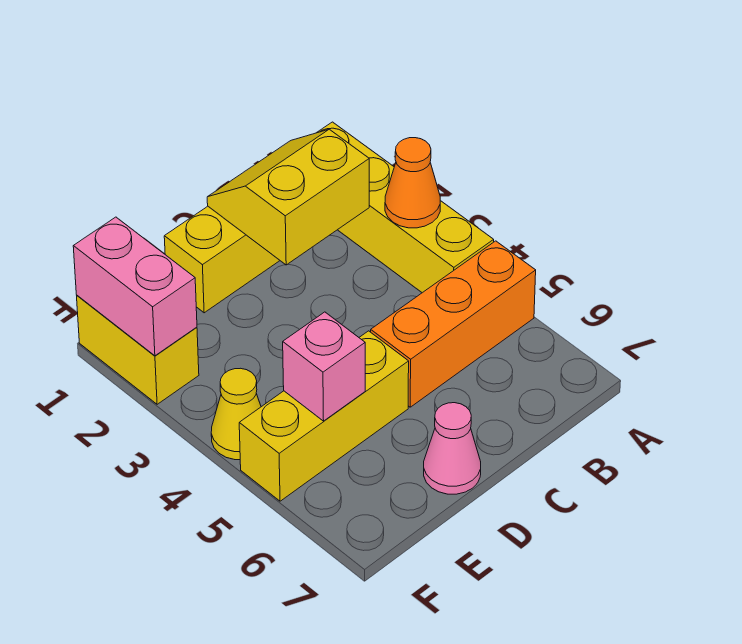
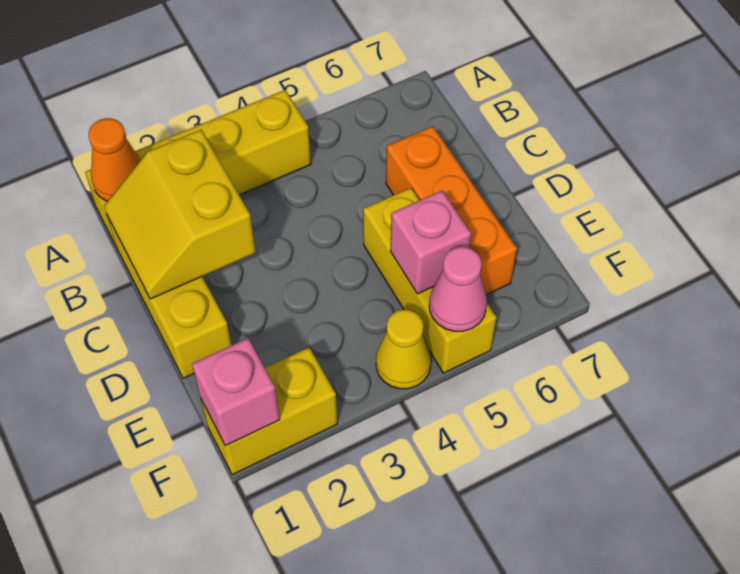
orange 1x1 cone [385,138,440,228] -> orange 1x1 cone moved to [89,118,141,201]
orange 1x3 brick [371,241,536,407] -> orange 1x3 brick moved to [386,126,517,295]
pink 1x1 cone [424,403,481,494] -> pink 1x1 cone moved to [429,247,487,331]
pink 1x2 brick [73,217,197,356] -> pink 1x1 brick [192,338,280,446]

